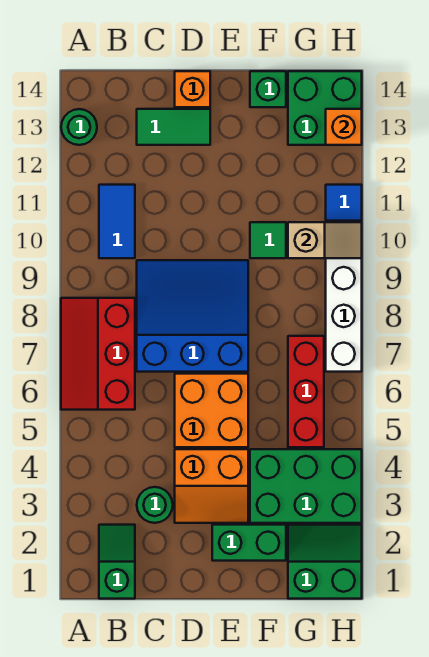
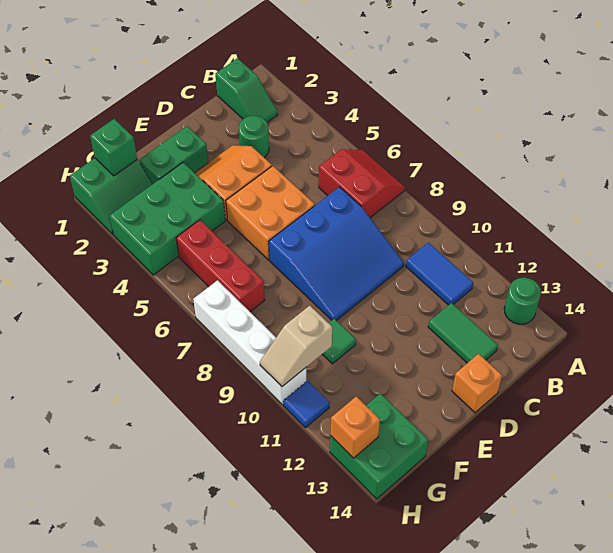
red 2x3 slope [61,298,135,410] -> red 2x2 slope [319,149,405,218]
green 1x2 tile [137,109,210,145] -> green 1x2 tile turned to [428,303,498,363]
green 1x1 brick [250,71,286,107] -> green 1x1 brick moved to [90,119,137,176]

